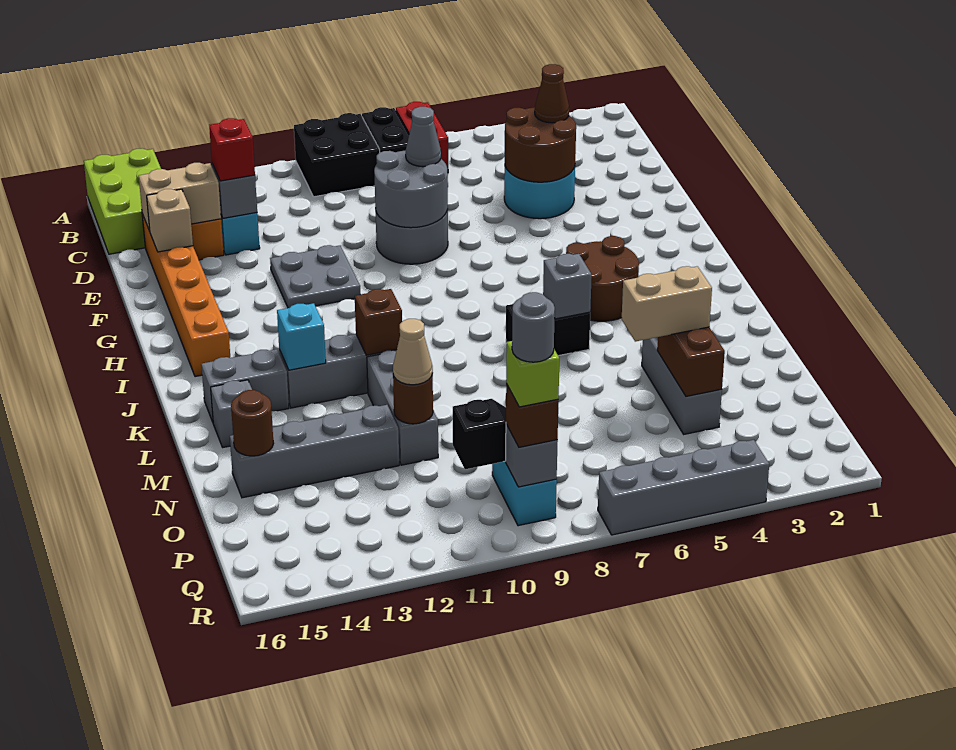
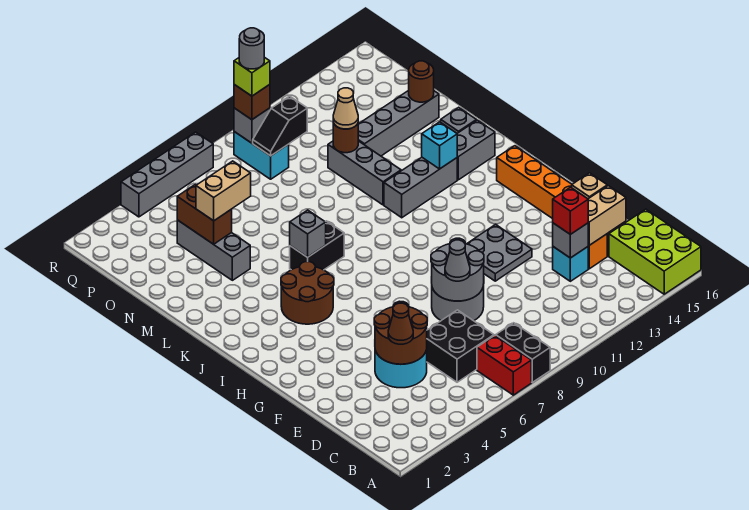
black 2x2 brick [294,113,380,197] -> black 2x2 brick moved to [427,310,494,382]
brown 1x1 brick [355,289,402,355] -> none

